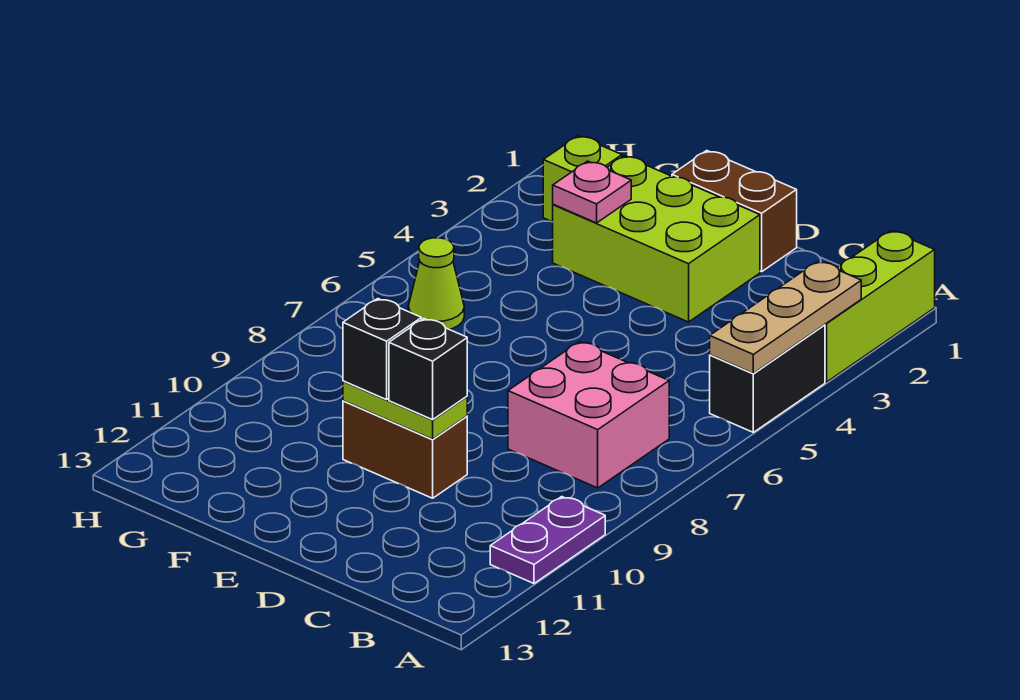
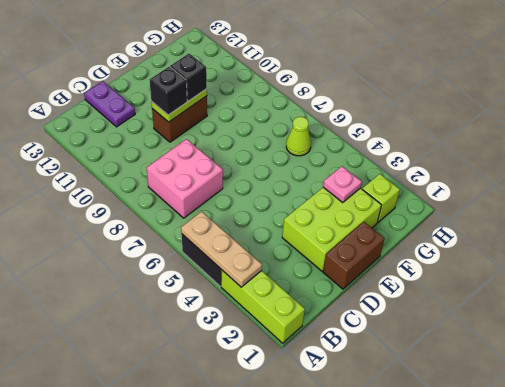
purple 1x2 plate [490,497,605,583] -> purple 1x2 plate moved to [84,81,135,127]

